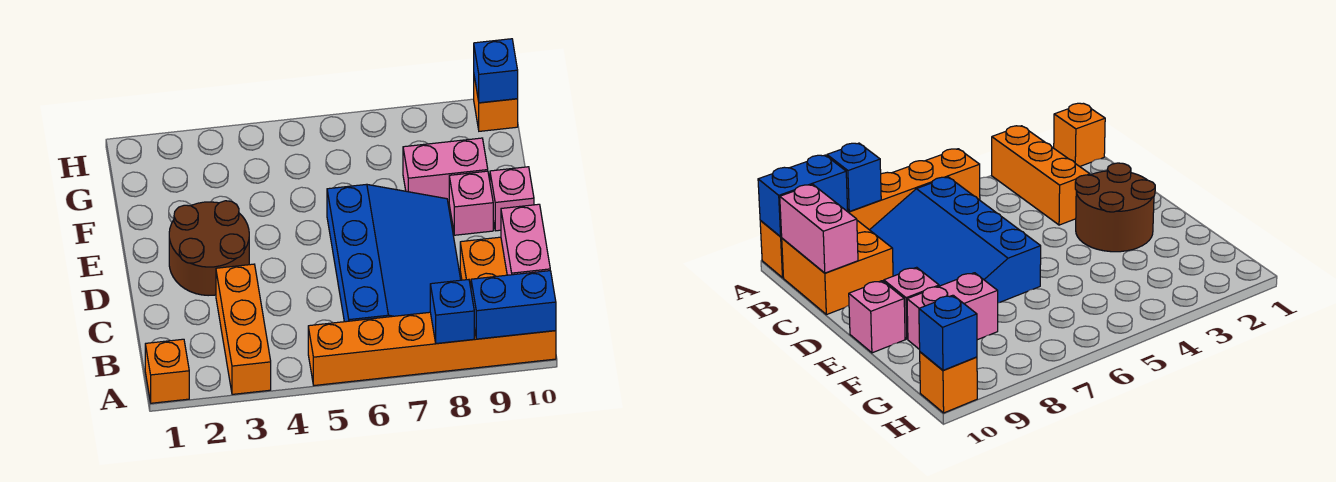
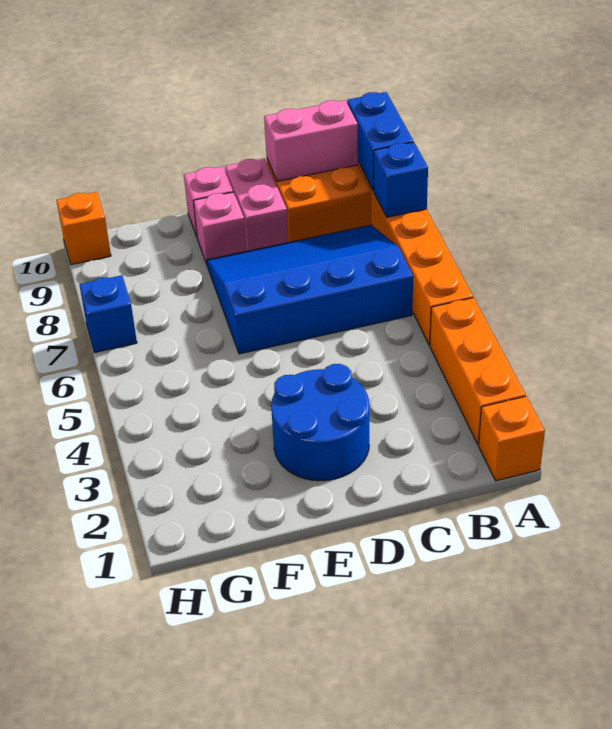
orange 1x3 brick [216,264,271,394] -> orange 1x3 brick turned to [430,298,526,445]
brown 2x2 round brick [169,201,249,296] -> blue 2x2 round brick [271,364,369,481]
pink 1x2 brick [403,138,488,202] -> pink 1x2 brick moved to [225,158,288,251]
blue 1x1 brick [474,39,518,103] -> blue 1x1 brick moved to [79,275,137,353]

